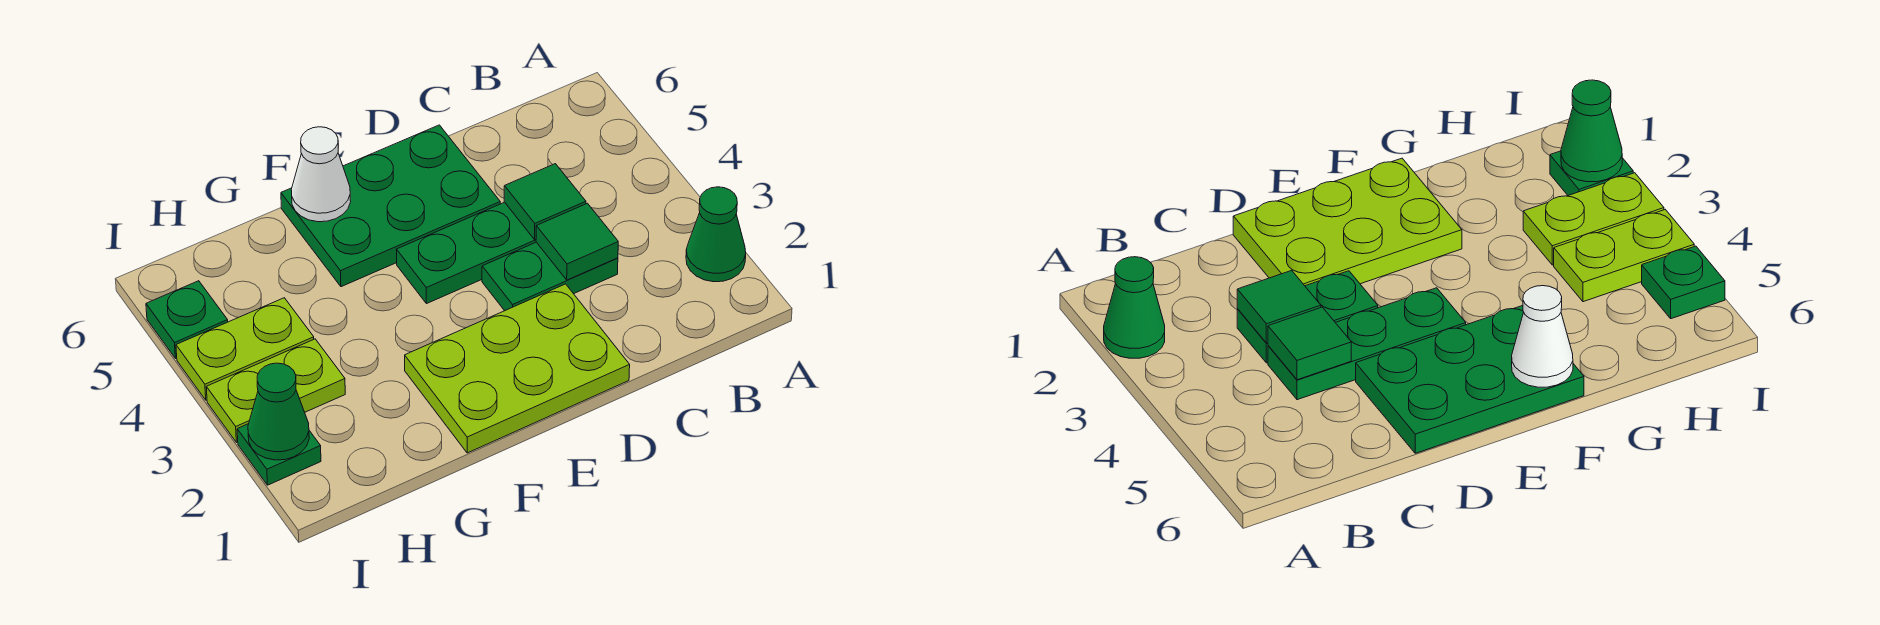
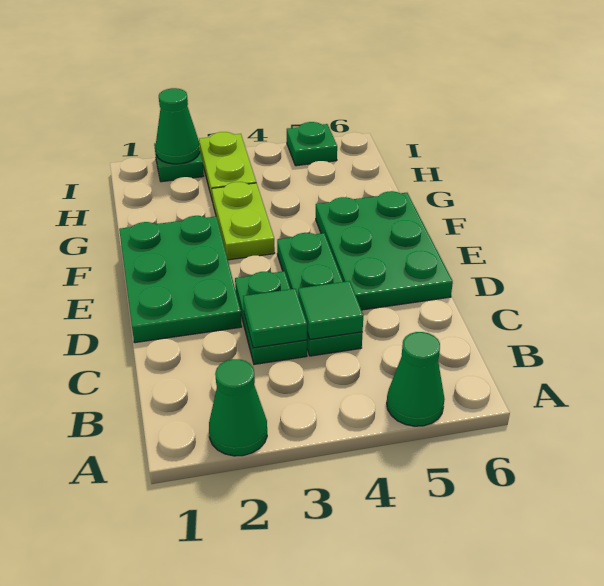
none -> green 1x1 cone [387,332,444,426]
lime 2x3 plate [405,284,630,453] -> green 2x3 plate [119,216,242,343]
white 1x1 cone [291,127,351,222] -> none
lime 1x2 plate [176,298,314,400] -> lime 1x2 plate moved to [212,182,275,260]

